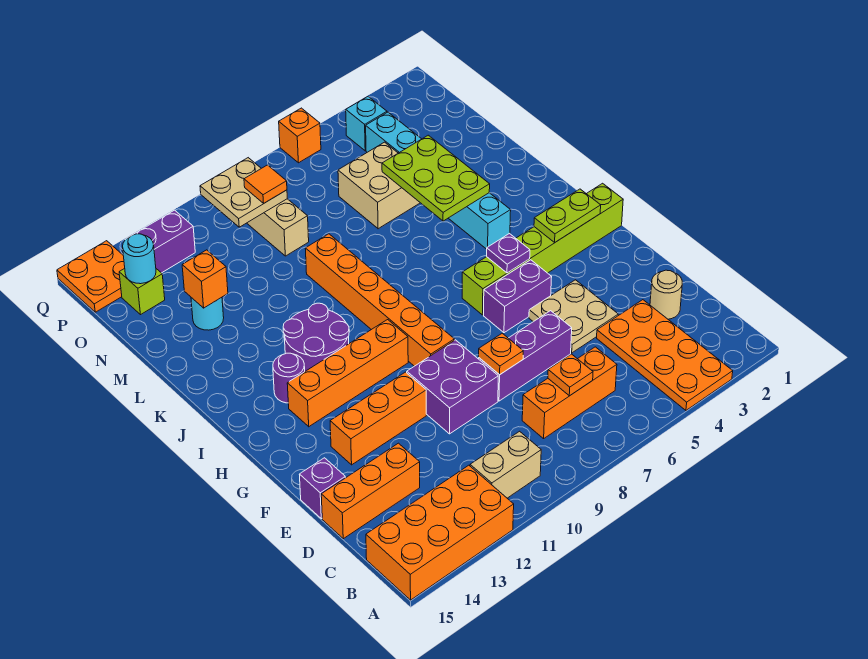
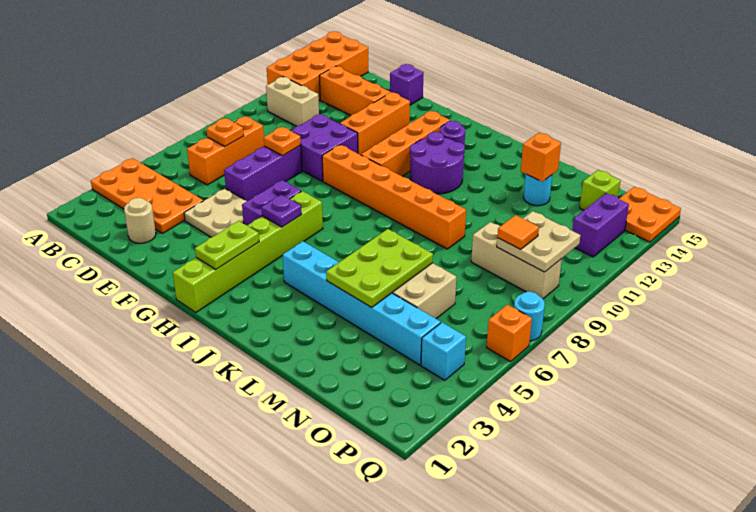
tan 1x2 brick [470,431,541,498] -> tan 1x2 brick turned to [266,77,319,126]
orange 1x3 brick [321,443,420,539] -> orange 1x3 brick turned to [319,66,391,115]
lime 2x3 plate [382,135,490,221] -> lime 2x3 plate turned to [326,229,433,307]
cyan 1x1 round brick [123,234,156,284] -> cyan 1x1 round brick moved to [514,292,545,341]

